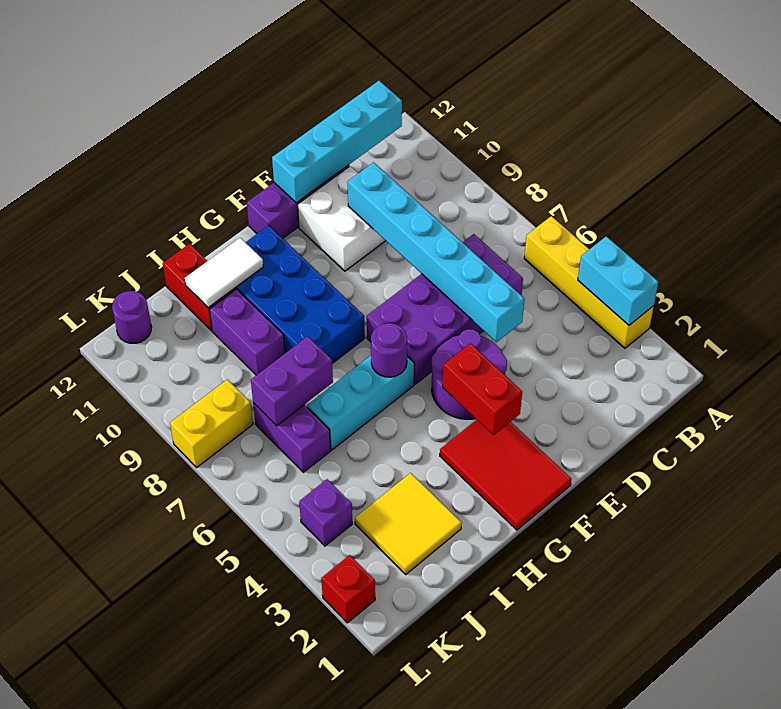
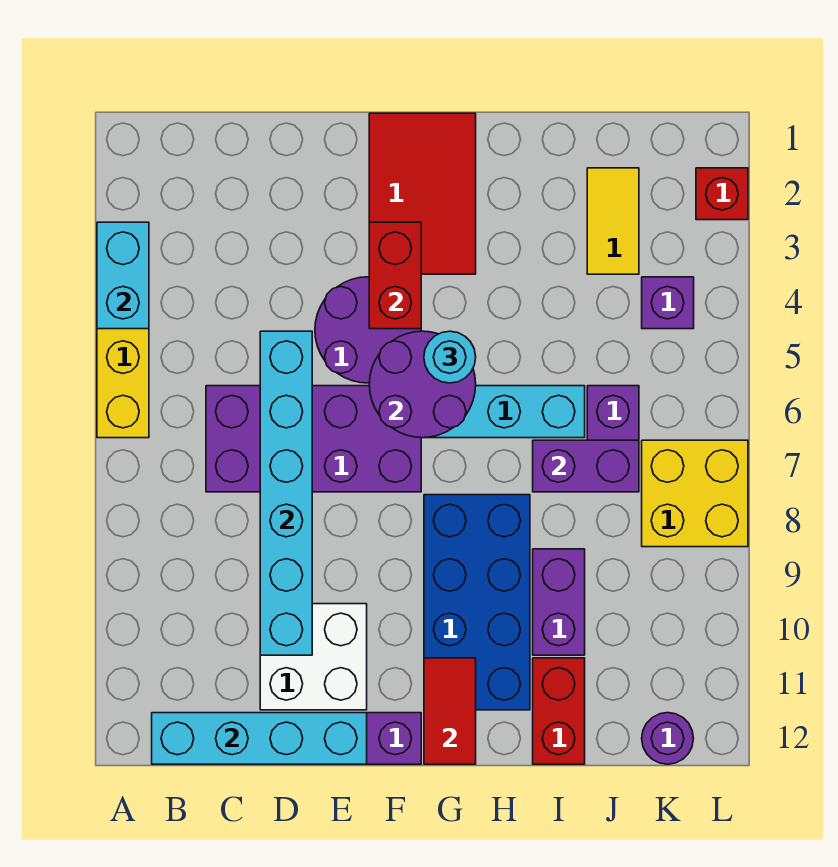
none -> cyan 1x1 round brick [424,331,476,383]
purple 1x1 round brick [371,323,407,377] -> purple 2x2 round brick [369,331,476,438]
none -> red 1x2 tile [424,658,476,764]
white 1x2 tile [185,238,263,308] -> none
yellow 2x2 tile [355,473,462,574] -> yellow 1x2 tile [587,168,639,274]
yellow 1x2 brick [170,379,253,467] -> yellow 2x2 brick [642,440,748,547]

